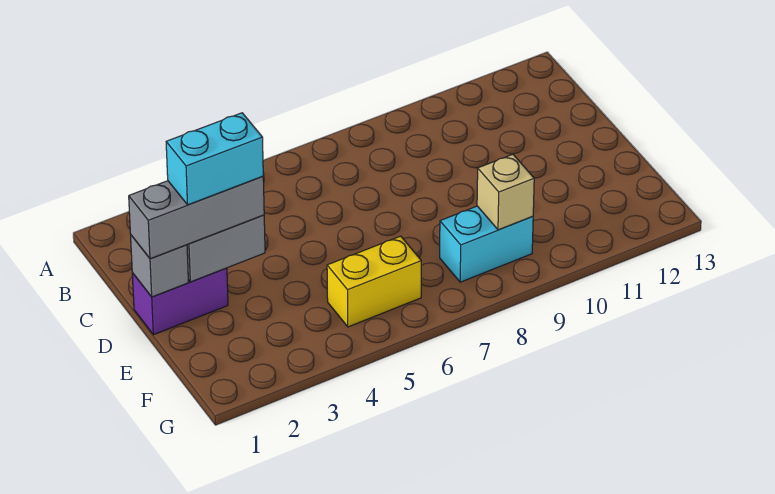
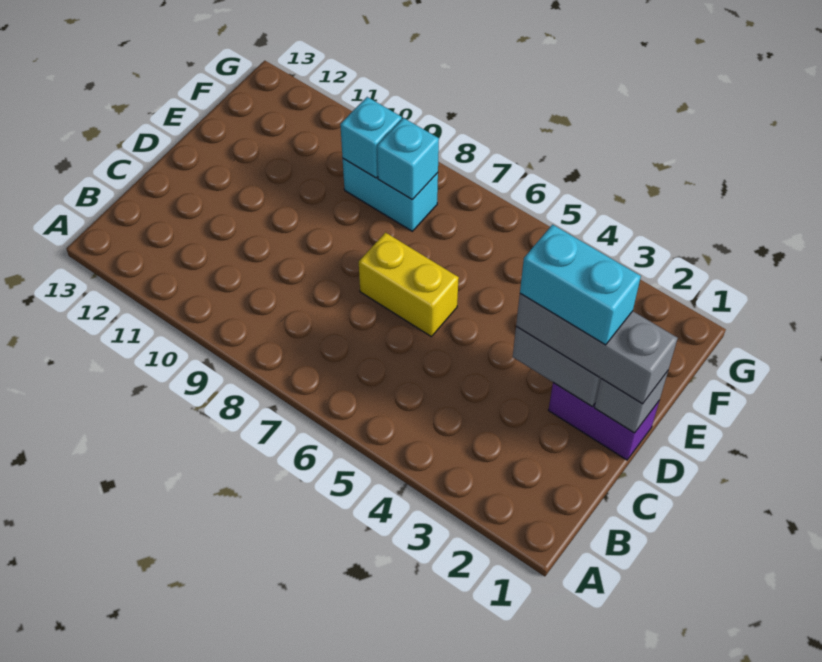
yellow 1x2 brick [327,236,421,327] -> yellow 1x2 brick moved to [359,233,459,337]
none -> cyan 1x1 brick [377,118,439,200]
tan 1x1 brick [477,154,534,230] -> cyan 1x1 brick [340,97,402,178]

